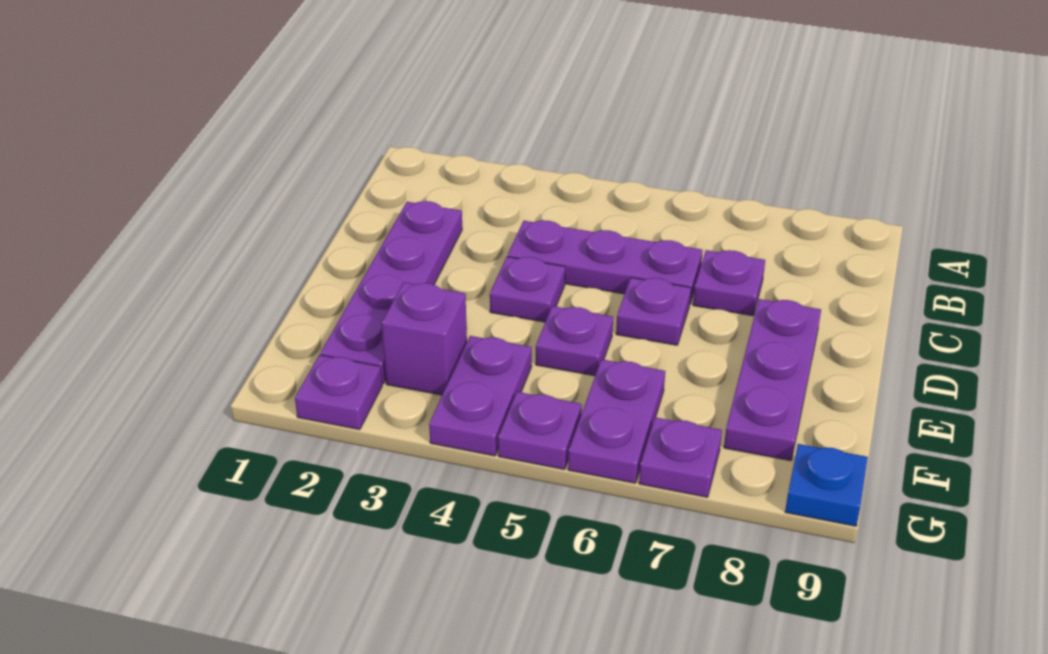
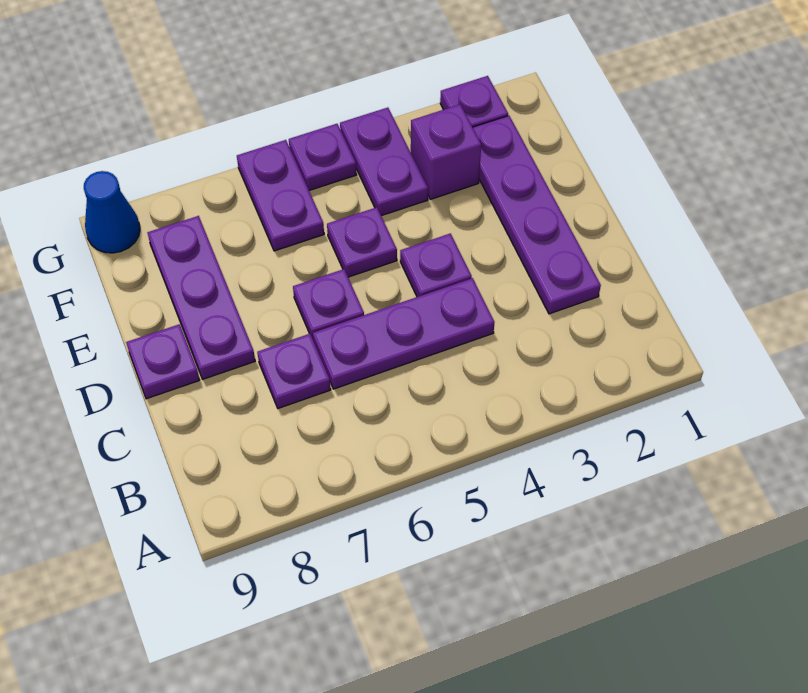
purple 1x1 plate [639,417,722,497] -> purple 1x1 plate moved to [126,324,199,399]
blue 1x1 plate [785,444,868,526] -> blue 1x1 cone [84,171,140,253]

